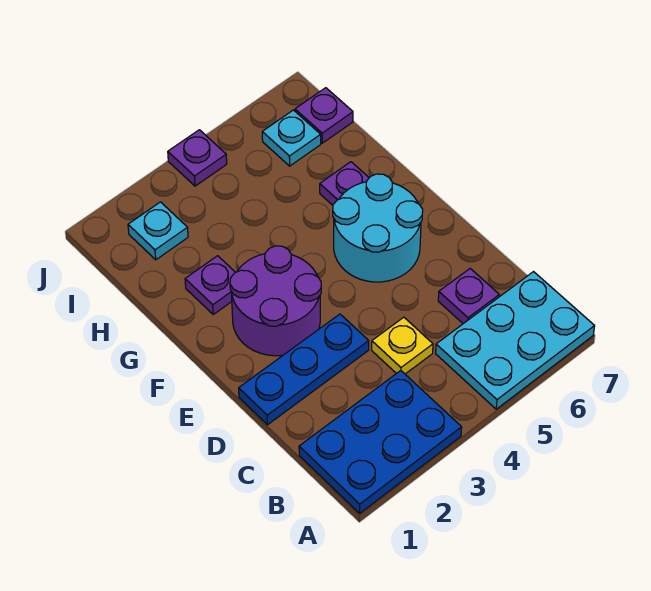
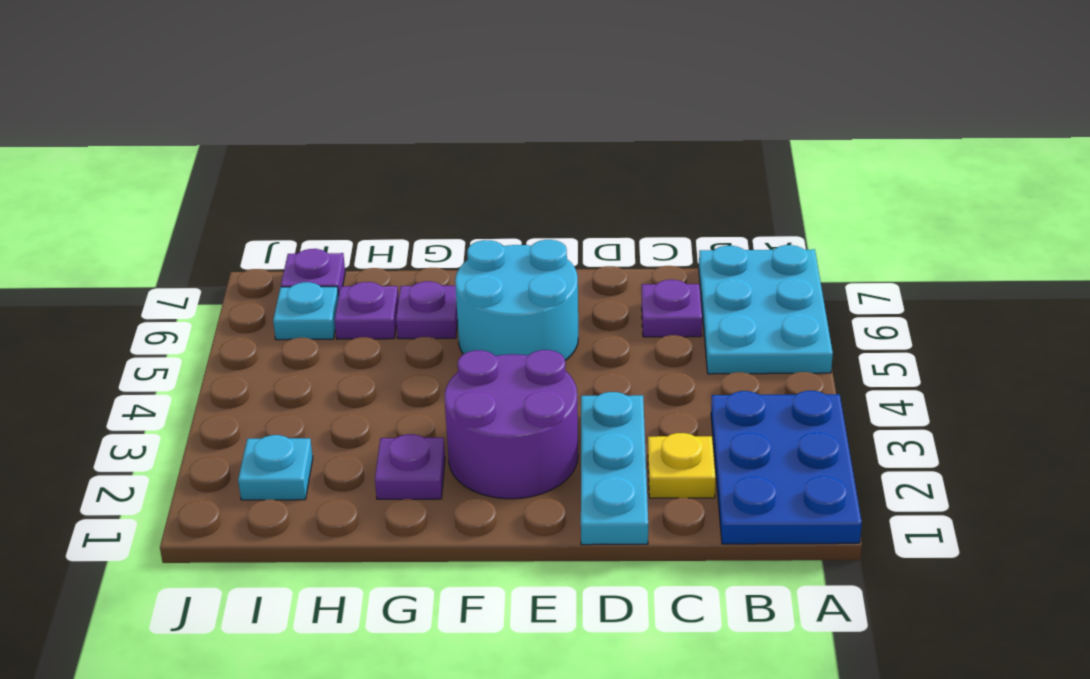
yellow 1x1 plate [372,317,433,374] -> yellow 1x1 plate moved to [648,433,716,498]
blue 1x3 plate [239,314,369,425] -> cyan 1x3 plate [581,392,648,545]
purple 1x1 plate [168,130,227,186] -> purple 1x1 plate moved to [335,282,399,339]

